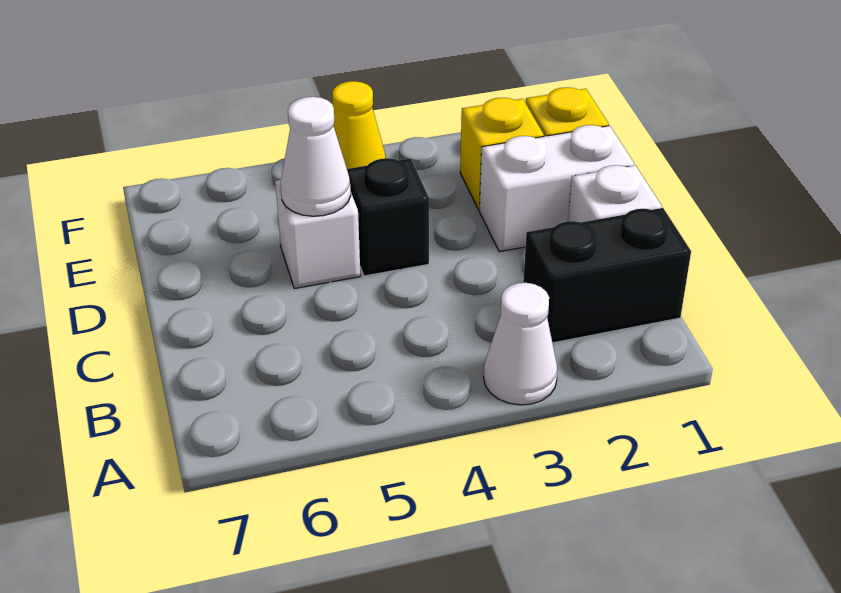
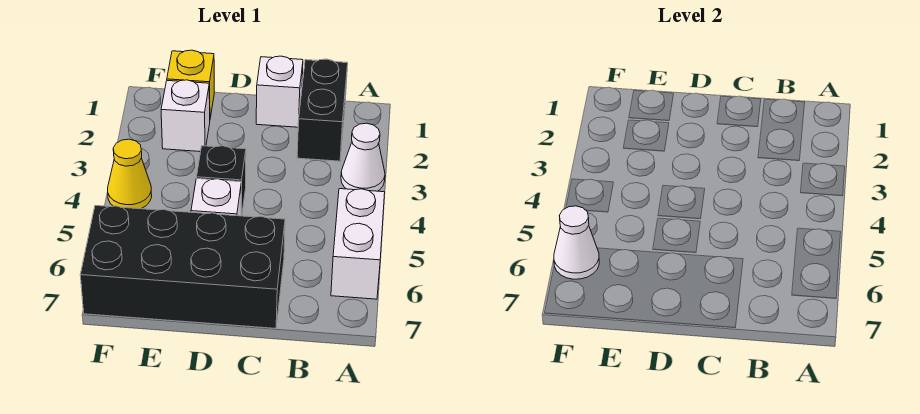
none -> black 2x4 brick [80,206,285,328]
white 1x2 brick [480,125,634,252] -> white 1x2 brick moved to [331,189,385,299]
white 1x1 cone [281,97,351,216] -> white 1x1 cone moved to [554,206,599,279]
yellow 1x1 brick [460,98,544,210] -> white 1x1 brick [161,80,210,152]

